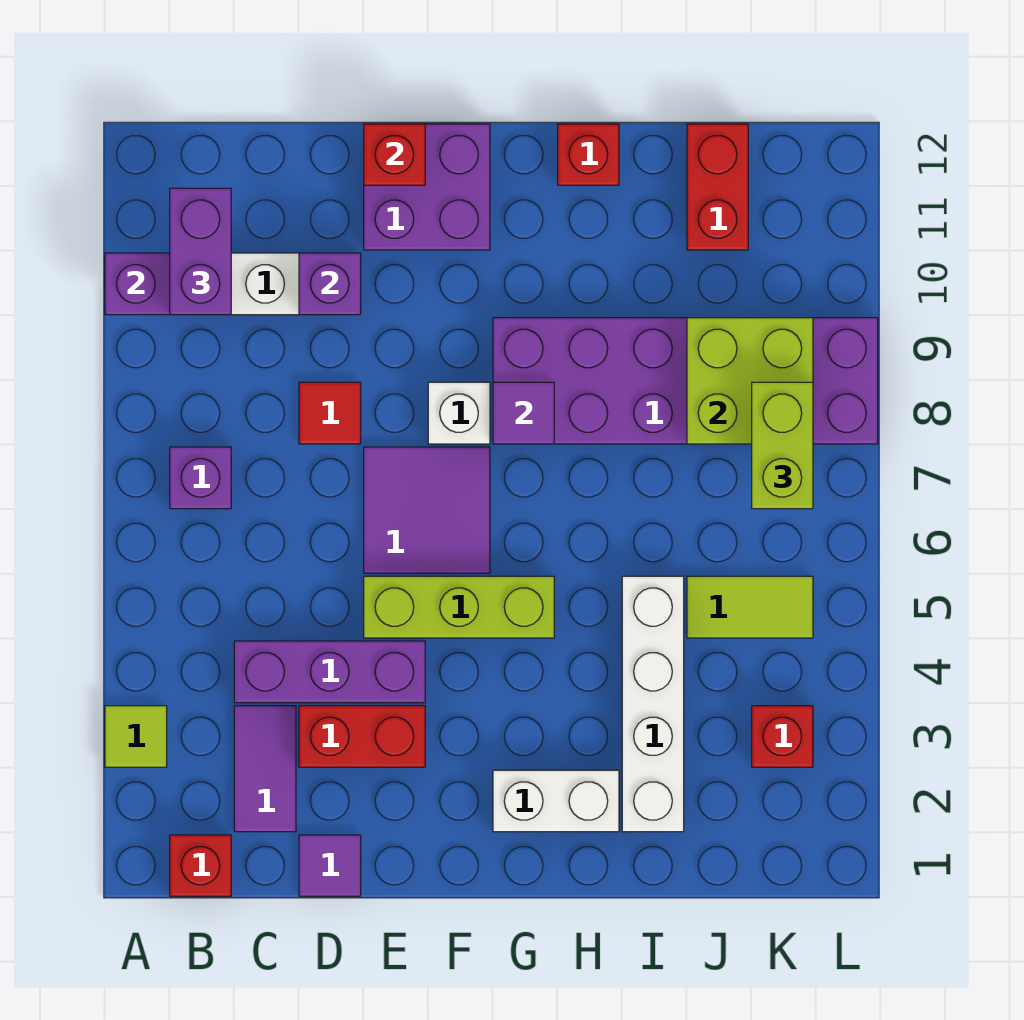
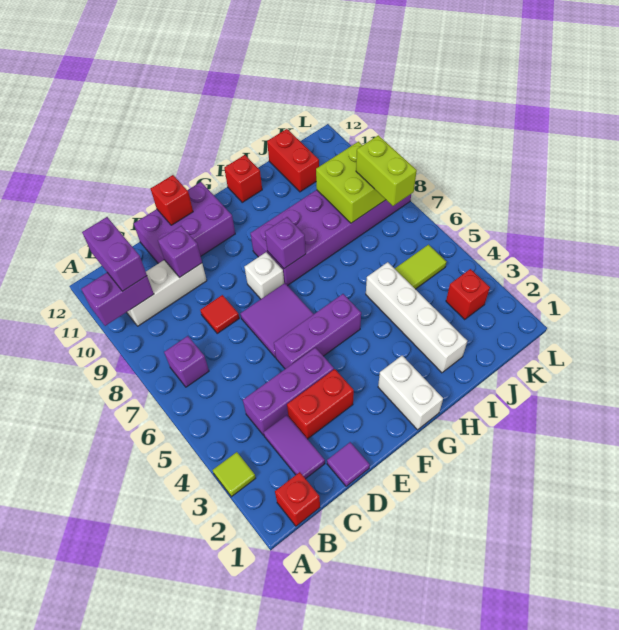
lime 1x3 brick [364,576,554,638] -> purple 1x3 brick [274,294,361,369]
purple 2x2 brick [364,124,490,250] -> purple 2x3 brick [134,182,235,264]
white 1x2 brick [493,770,619,832] -> white 1x2 brick turned to [378,356,443,430]
purple 1x1 tile [493,382,554,444] -> purple 1x1 brick [265,217,306,269]

